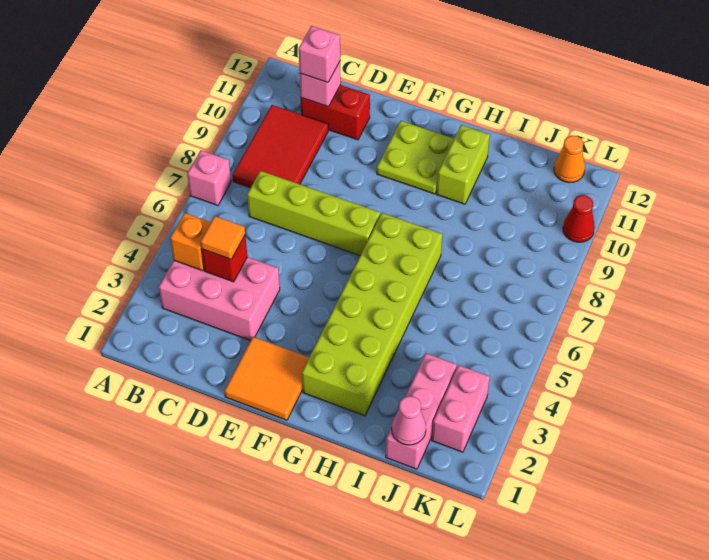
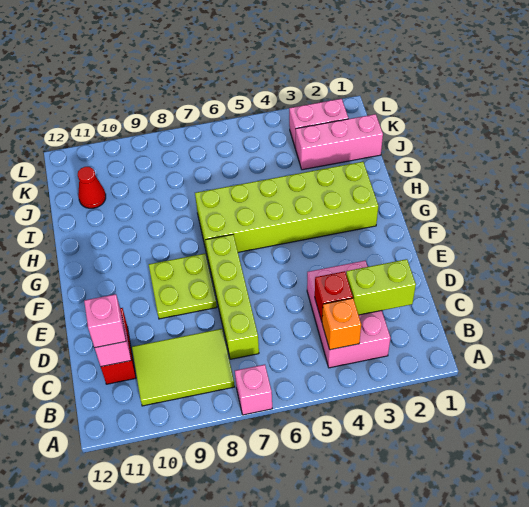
red 2x3 tile [233,105,328,188] -> lime 2x3 tile [132,329,235,406]
orange 1x1 tile [201,216,245,259] -> none
orange 2x2 tile [225,337,309,420] -> none
lime 2x2 plate [377,121,454,194] -> lime 2x2 plate moved to [149,254,217,319]
lime 1x2 brick [437,125,490,204] -> lime 1x2 brick moved to [346,259,416,315]
pink 1x1 cone [392,396,426,445] -> none
orange 1x1 cone [554,136,585,183] -> none
red 1x1 cone [563,195,595,242] -> red 1x1 cone moved to [78,167,106,208]

